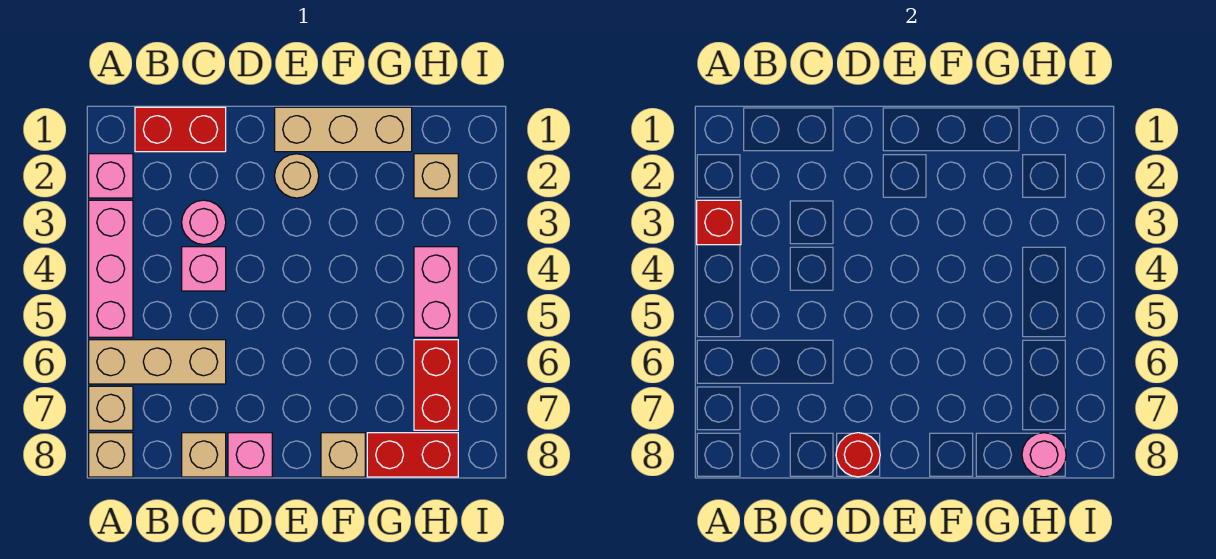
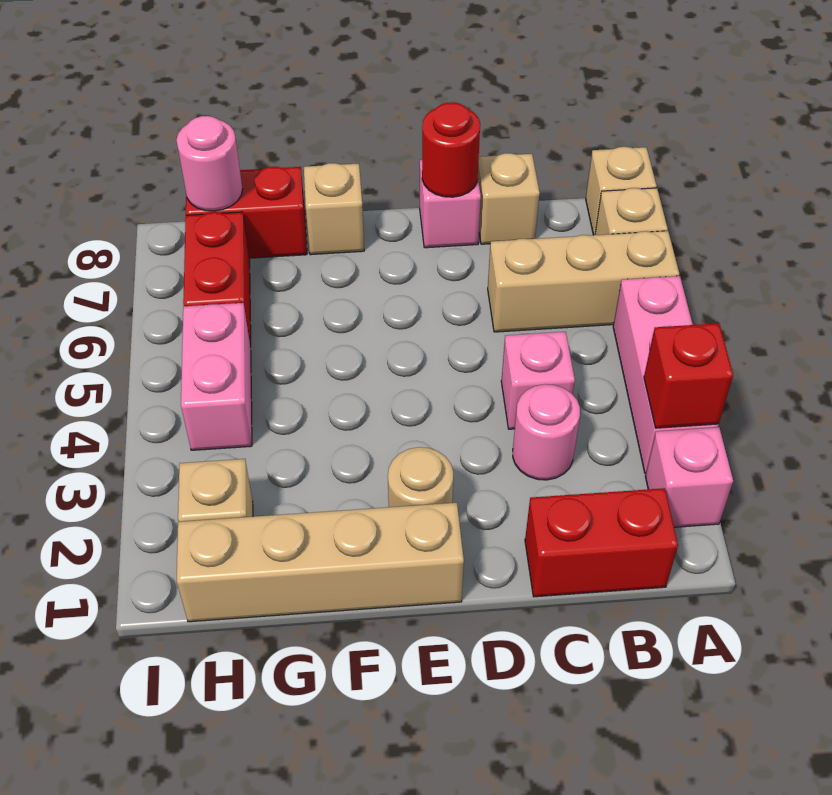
tan 1x3 brick [275,107,412,152] -> tan 1x4 brick [177,503,464,622]

